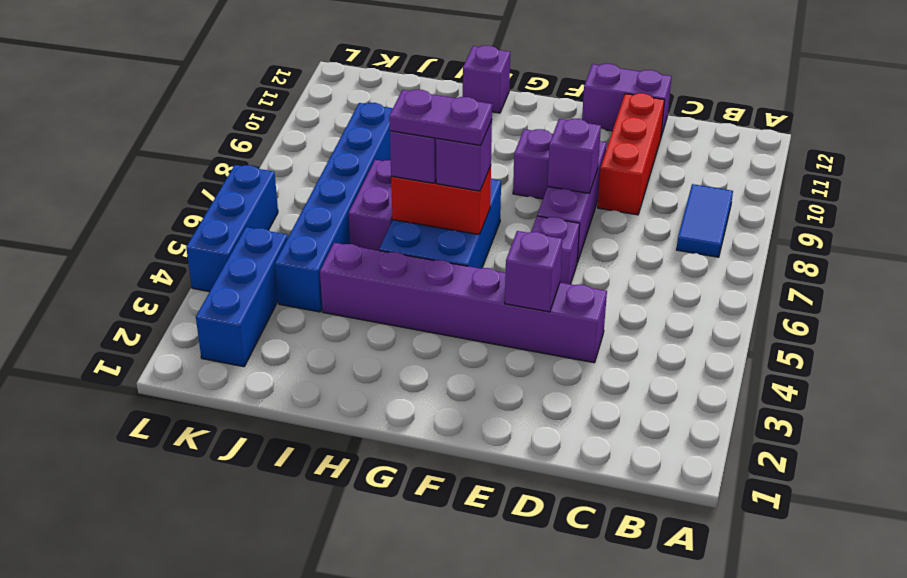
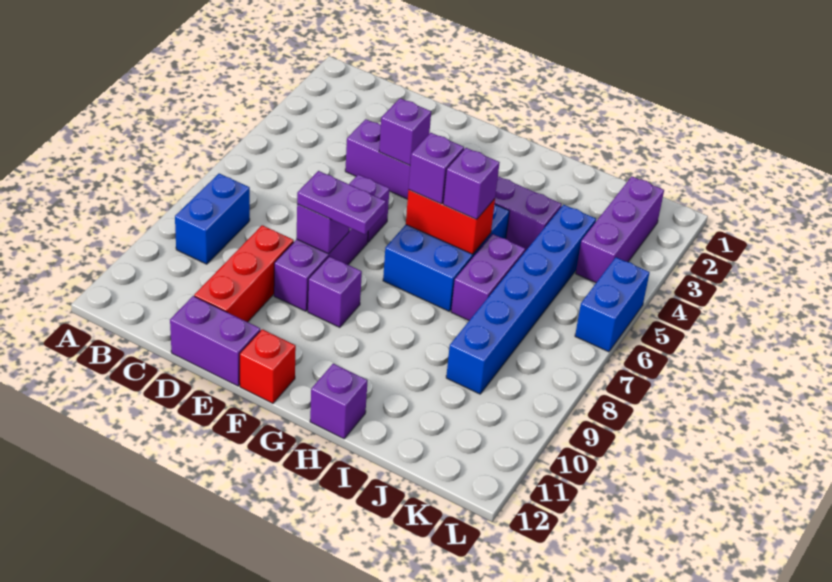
blue 1x2 tile [677,184,733,257] -> blue 1x2 brick [175,174,250,264]
none -> red 1x1 brick [240,329,296,403]
purple 1x2 plate [389,90,492,145] -> purple 1x2 plate moved to [297,171,386,234]
blue 1x3 brick [196,227,288,367] -> purple 1x3 brick [576,177,664,283]
blue 1x3 brick [186,165,278,292] -> blue 1x2 brick [575,257,650,352]

